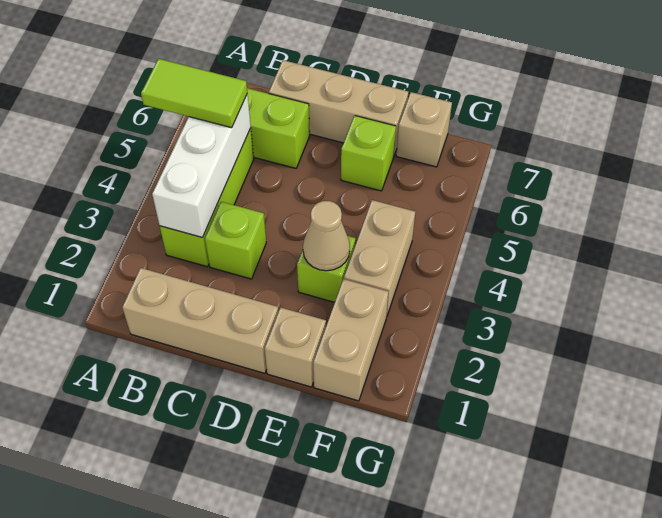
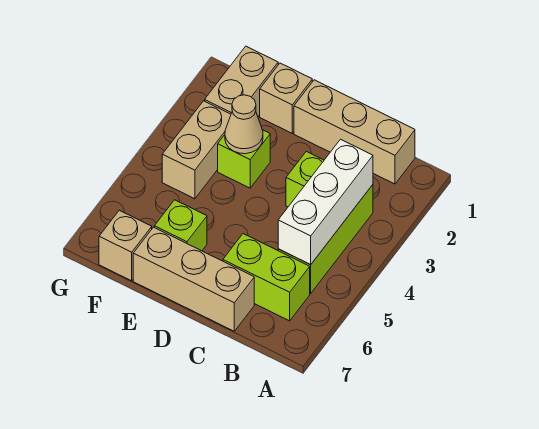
lime 1x2 tile [141,59,247,128] -> none

